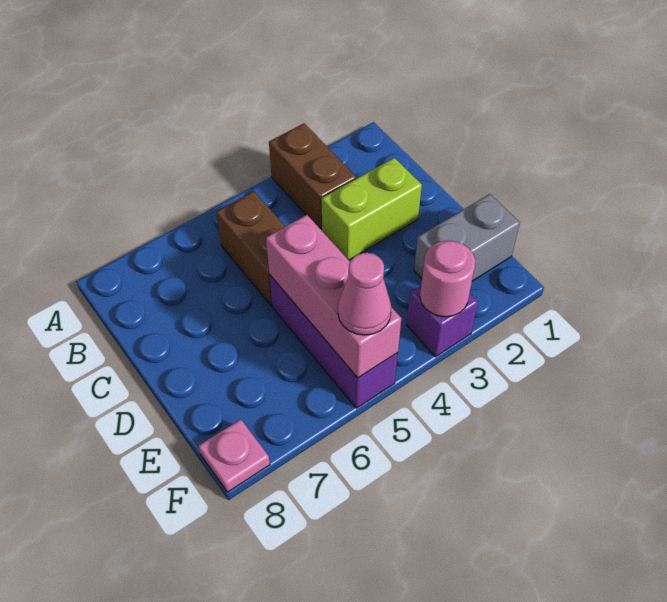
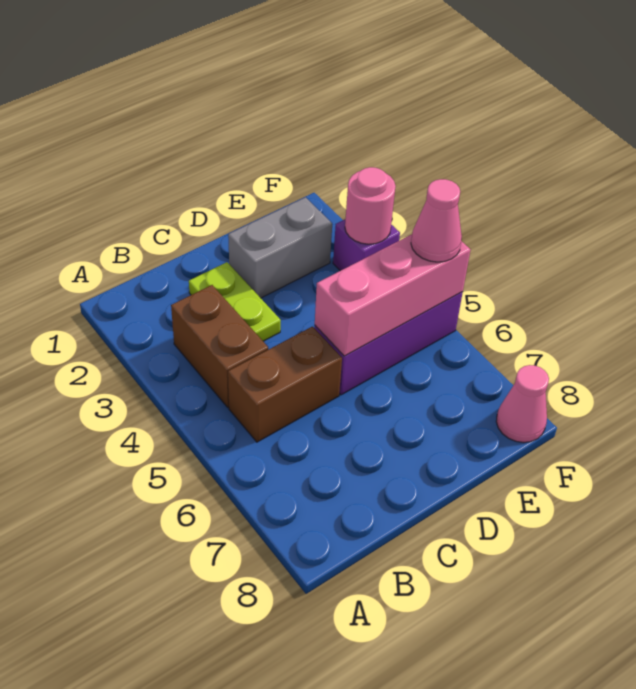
brown 1x2 brick [269,123,356,230] -> brown 1x2 brick turned to [171,285,268,407]
lime 1x2 brick [322,158,422,260] -> lime 1x2 plate [189,262,281,341]
grey 1x2 brick [414,194,520,281] -> grey 1x2 brick turned to [228,197,332,298]
pink 1x1 plate [199,419,270,492] -> pink 1x1 cone [496,365,549,442]

